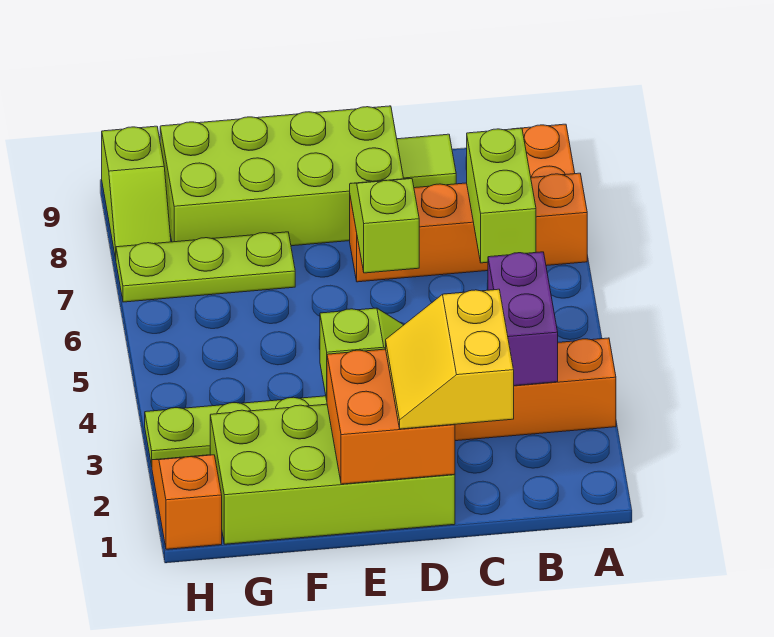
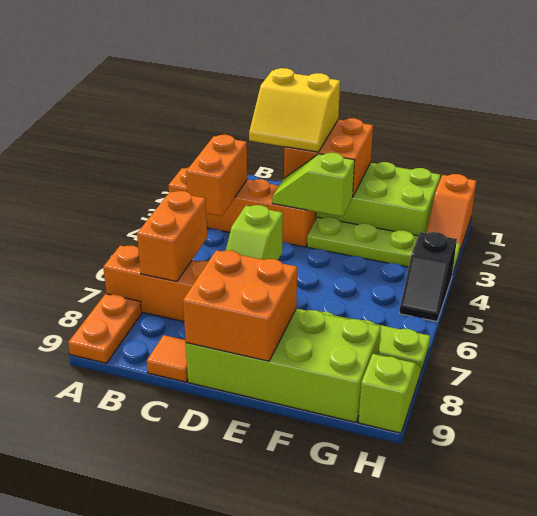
purple 1x2 brick [488,252,558,386] -> orange 1x2 brick [186,135,247,216]
lime 1x2 brick [467,128,536,263] -> orange 1x2 brick [137,191,207,282]
yellow 2x2 slope [386,289,514,429] -> yellow 2x2 slope turned to [249,68,340,152]
lime 1x1 tile [397,134,456,188] -> orange 1x1 tile [147,335,188,382]
none -> orange 2x2 brick [183,250,297,361]
none -> black 1x2 slope [399,232,457,321]

